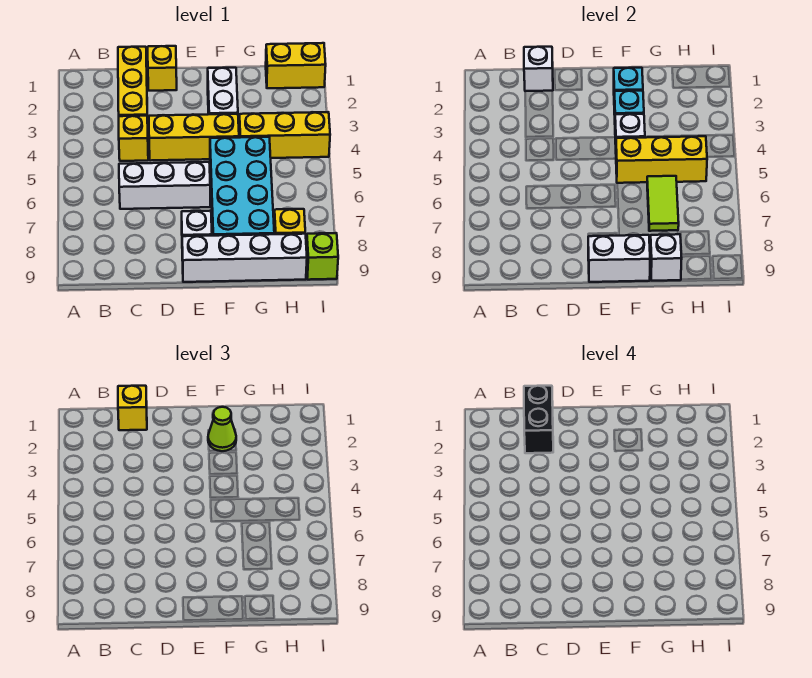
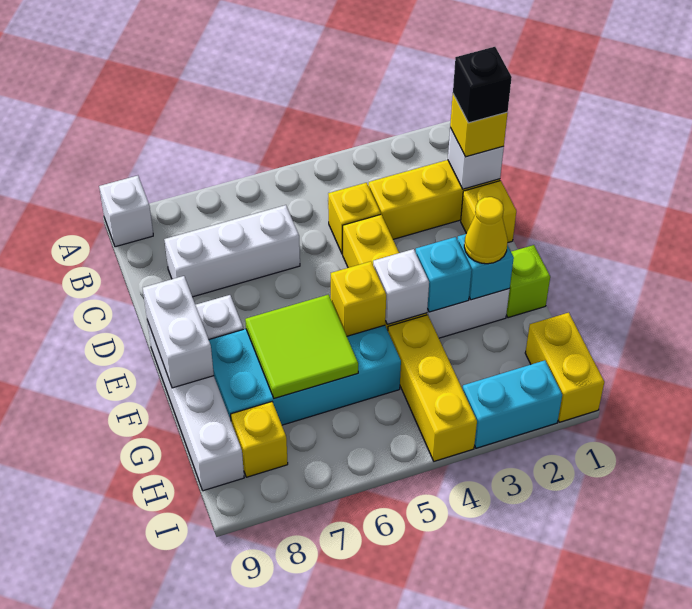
black 1x2 brick [524,386,553,453] -> black 1x1 brick [453,47,512,123]
white 1x3 brick [119,162,210,209] -> white 1x3 brick turned to [164,205,300,297]
lime 1x1 cone [208,407,236,451] -> yellow 1x1 cone [464,197,508,264]
yellow 1x3 brick [616,136,707,183] -> yellow 1x1 brick [331,261,386,336]
lime 1x2 tile [647,176,679,231] -> lime 2x2 tile [245,295,358,399]
white 1x1 brick [650,234,682,281] -> white 1x1 brick moved to [99,176,153,247]
none -> cyan 1x2 brick [463,360,562,448]
lime 1x1 brick [306,233,338,280] -> lime 1x1 brick moved to [506,245,550,318]

